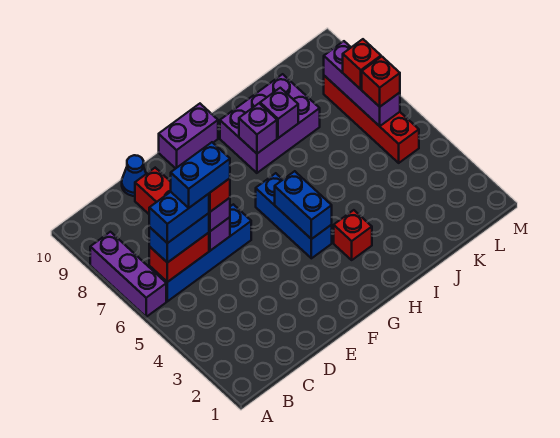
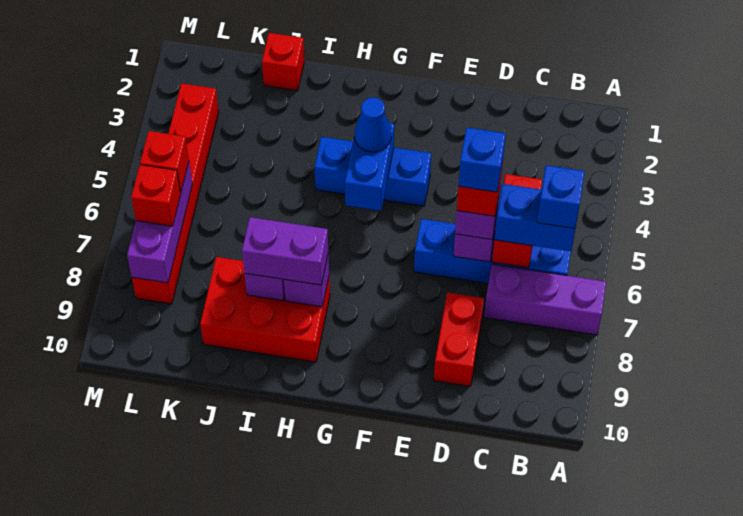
purple 1x3 brick [90,232,166,317] -> purple 1x3 brick turned to [484,264,606,335]
red 1x2 brick [149,233,209,282] -> red 1x2 brick turned to [492,174,542,268]
blue 1x2 brick [149,192,209,243] -> blue 1x1 brick [537,165,585,228]
blue 1x2 brick [171,142,230,208] -> blue 1x1 brick [459,128,506,192]
blue 1x1 cone [122,155,146,196] -> blue 1x1 cone moved to [355,97,391,152]
purple 1x2 brick [159,104,218,169] -> purple 1x2 brick moved to [242,217,328,285]
blue 1x3 brick [256,173,332,258] -> blue 1x3 brick turned to [314,137,431,206]
red 1x1 brick [334,210,372,260] -> red 1x1 brick moved to [262,33,304,91]
purple 2x3 brick [220,74,320,173] -> red 2x3 brick [200,257,330,362]
red 1x4 brick [324,76,419,163] -> red 1x6 brick [132,83,219,304]

